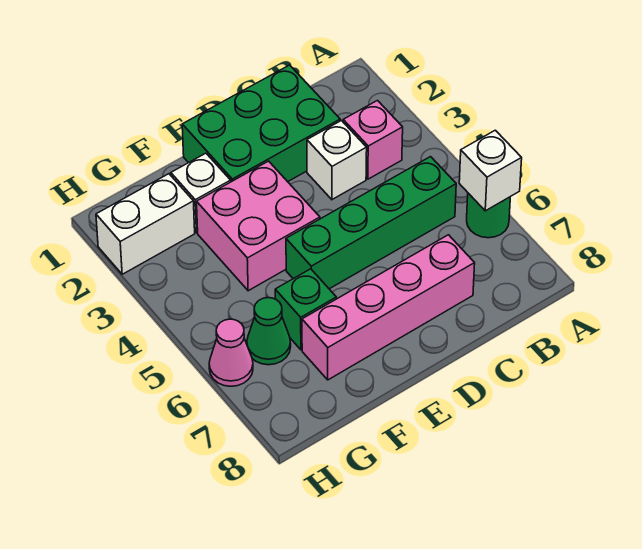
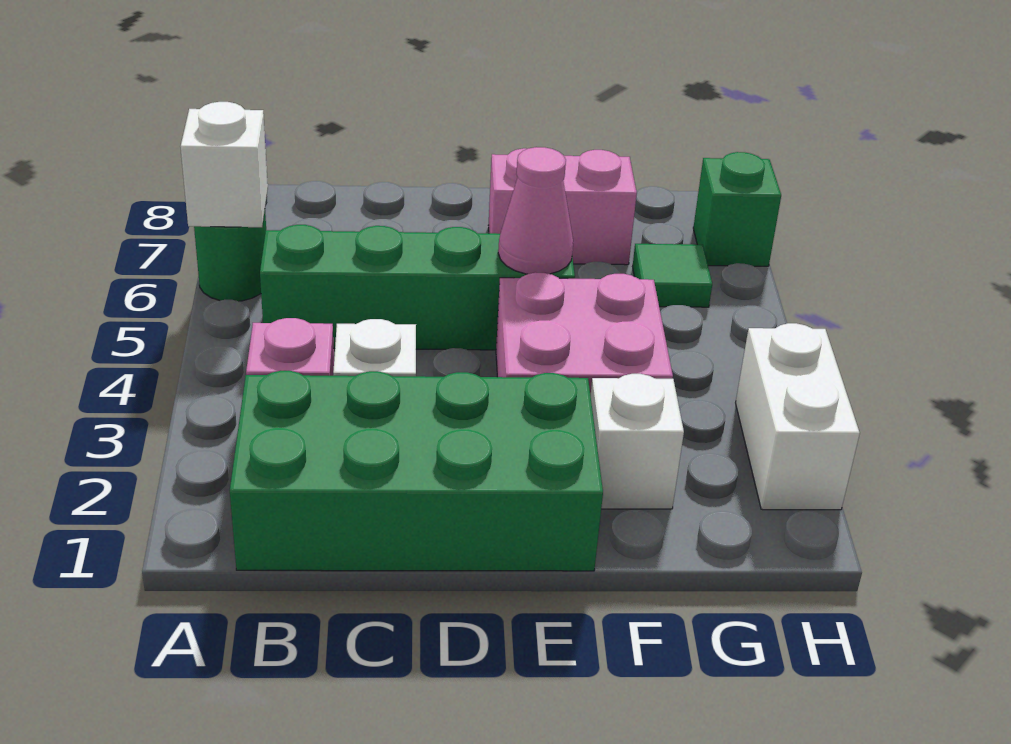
green 2x3 brick [182,65,340,182] -> green 2x4 brick [230,371,603,571]
pink 1x4 brick [302,235,475,380] -> pink 1x2 brick [488,148,637,265]
green 1x1 brick [275,269,336,350] -> green 1x1 brick moved to [693,152,781,266]
white 1x2 brick [96,174,195,274] -> white 1x2 brick turned to [736,323,860,510]
green 1x1 cone [247,298,291,365] -> green 1x1 tile [633,244,712,307]
pink 1x1 cone [209,319,253,386] -> pink 1x1 cone moved to [498,147,573,274]

